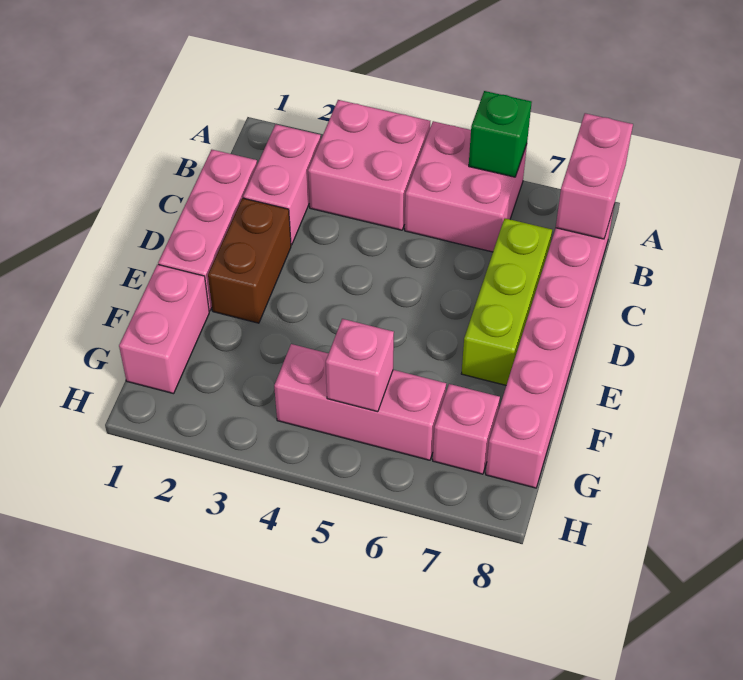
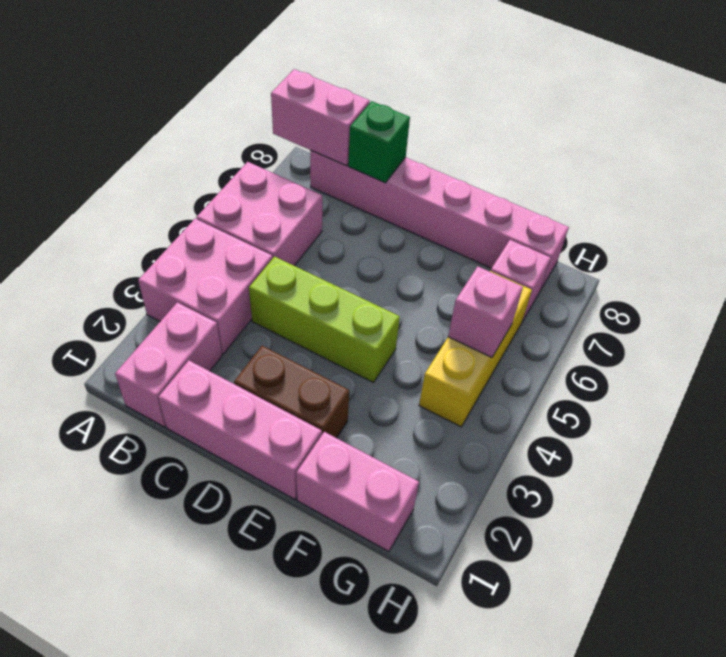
green 1x1 brick [469,91,532,177] -> green 1x1 brick moved to [348,101,410,183]
pink 1x2 brick [243,124,321,245] -> pink 1x2 brick turned to [115,302,222,427]
lime 1x3 brick [461,218,552,385] -> lime 1x3 brick moved to [249,257,400,383]
pink 1x3 brick [274,344,446,460] -> yellow 1x3 brick [419,271,532,427]

